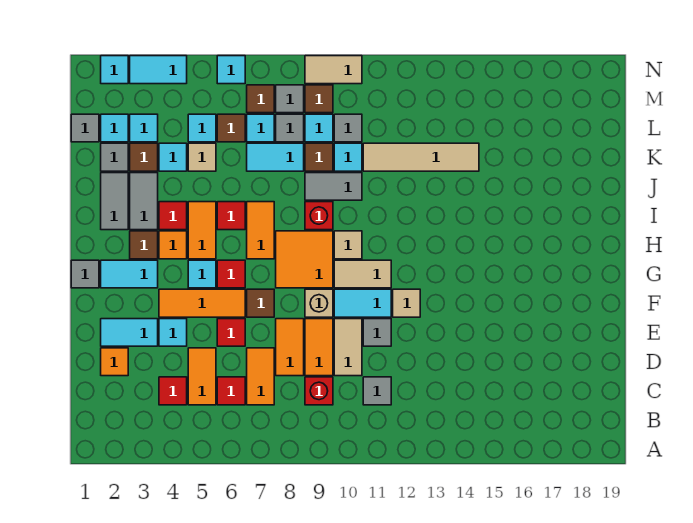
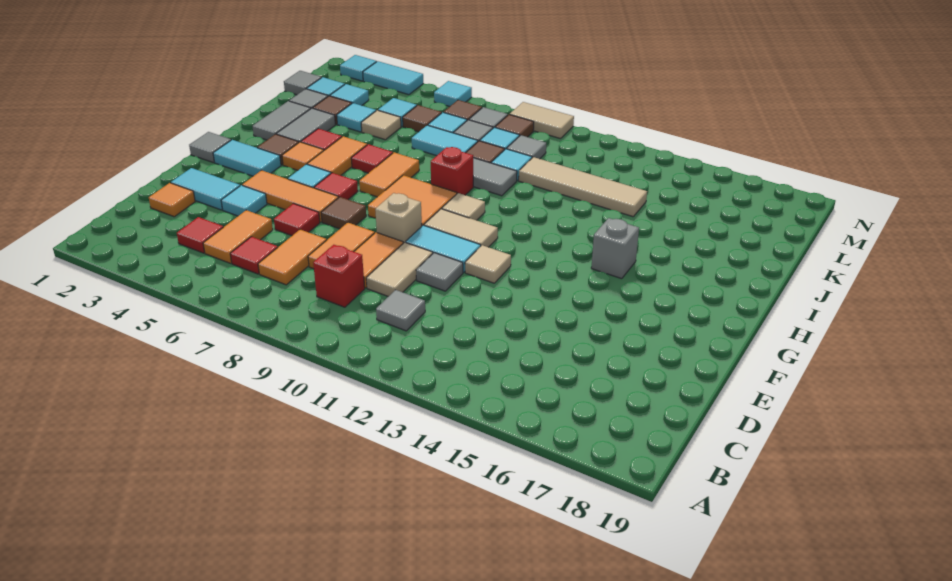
none -> grey 1x1 brick [591,218,639,279]

